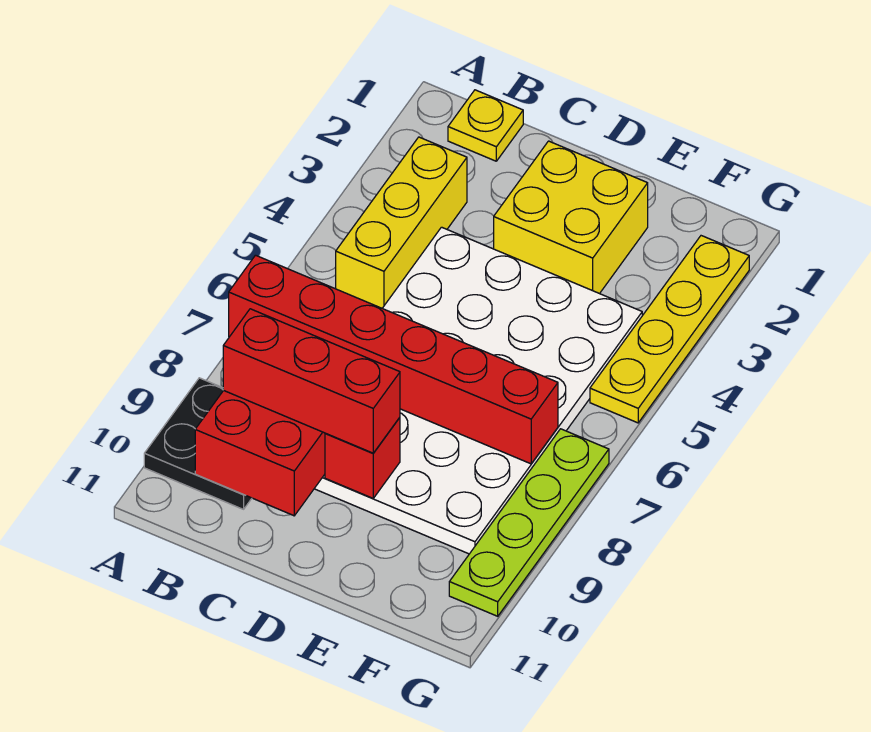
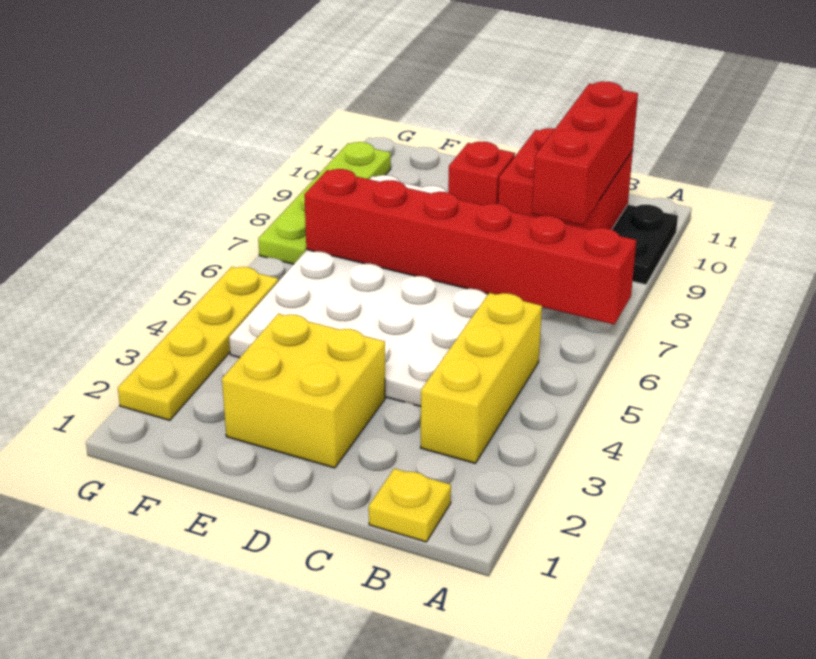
red 1x3 brick [223,309,400,453] -> red 1x3 brick turned to [532,81,638,225]

